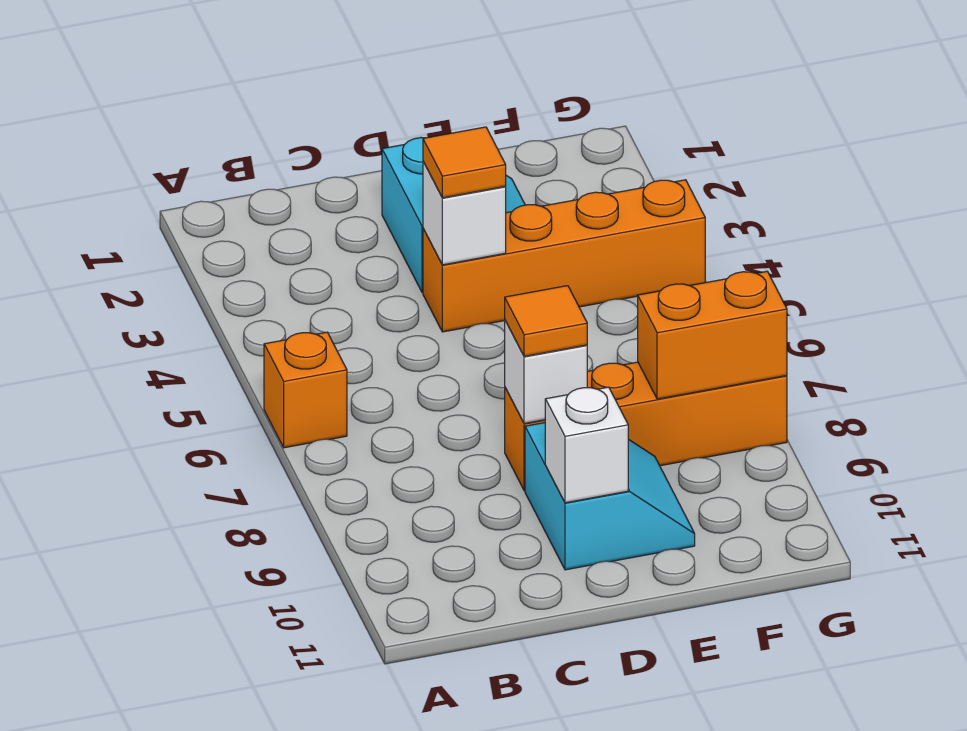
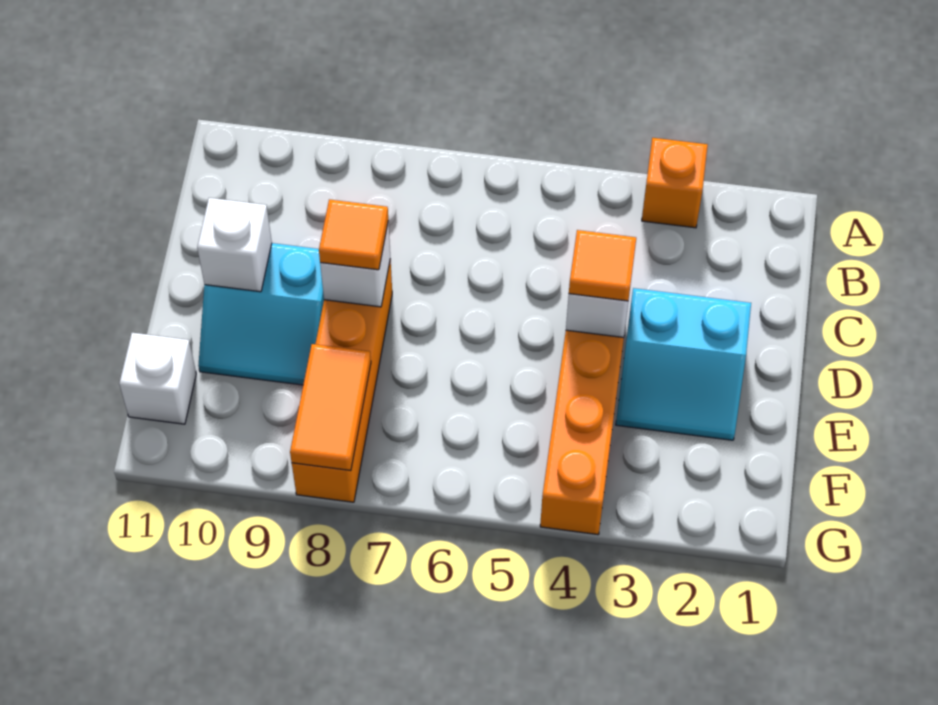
orange 1x1 brick [264,332,347,448] -> orange 1x1 brick moved to [642,138,708,228]
orange 1x2 brick [638,271,787,399] -> orange 1x2 tile [290,344,371,471]
none -> white 1x1 brick [119,333,196,424]

